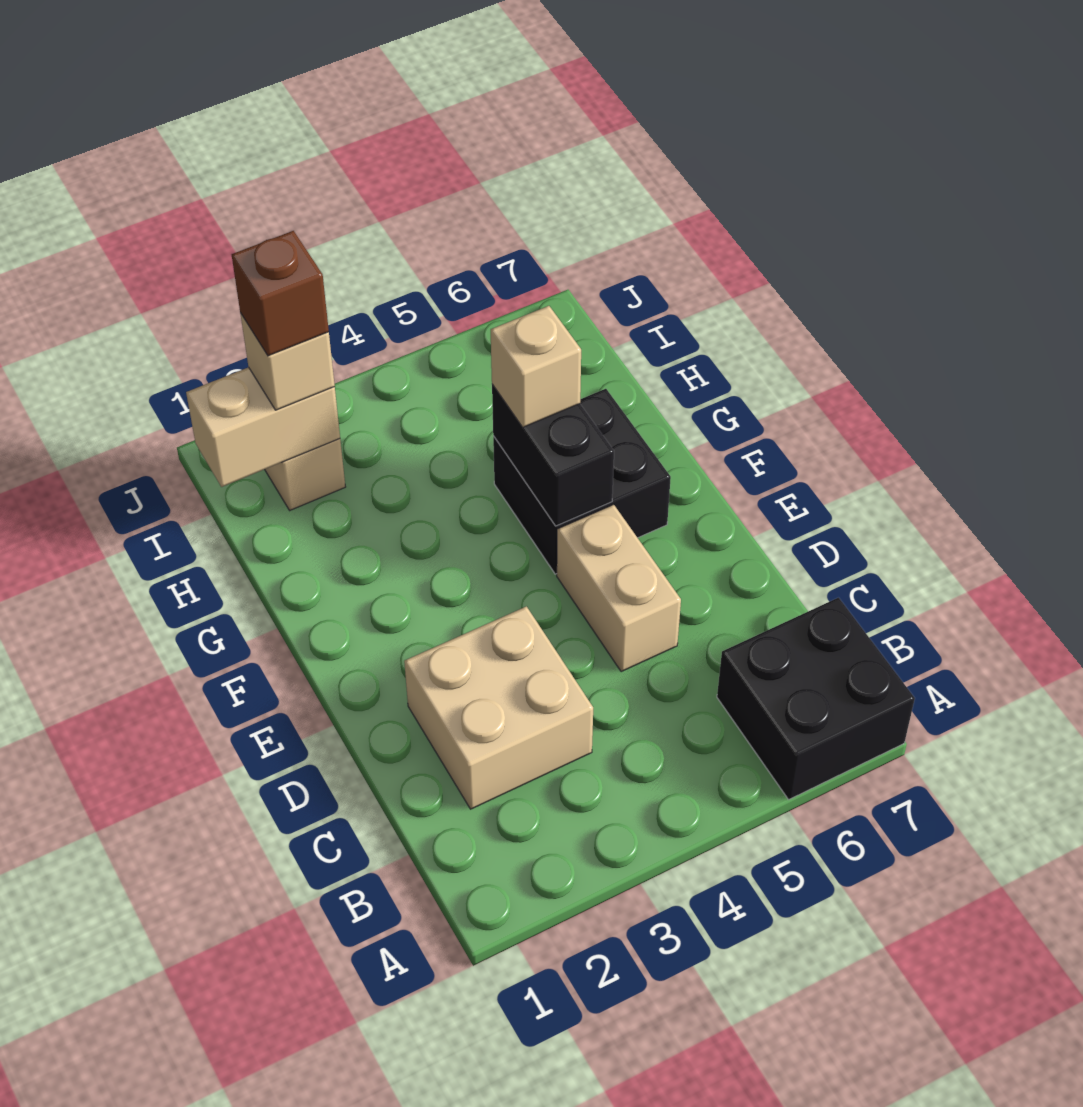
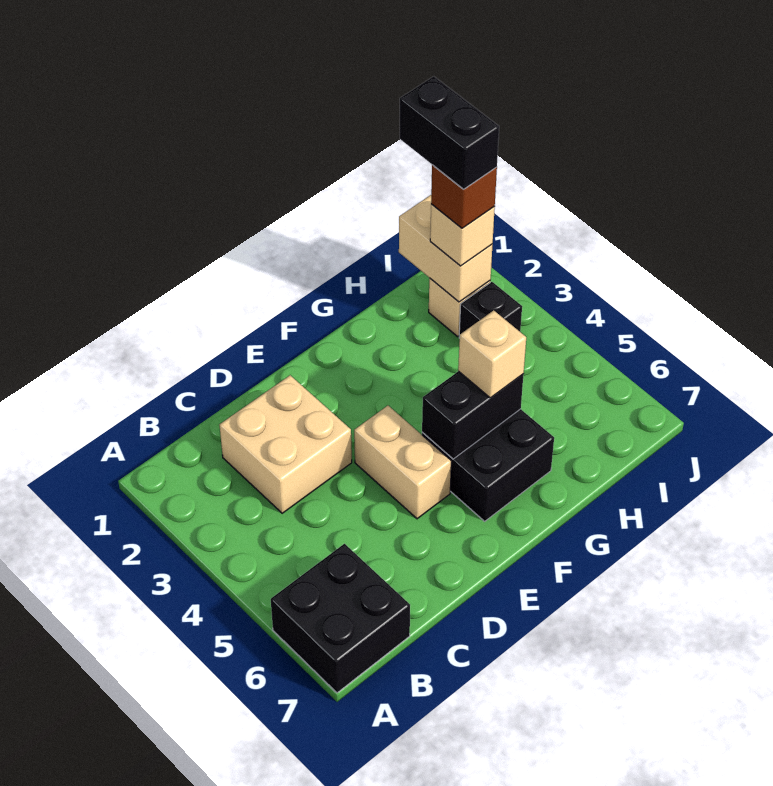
tan 1x2 brick [557,504,681,672] -> tan 1x2 brick turned to [354,406,452,519]
none -> black 1x2 brick [400,76,499,189]
none -> black 1x1 brick [459,282,522,338]

